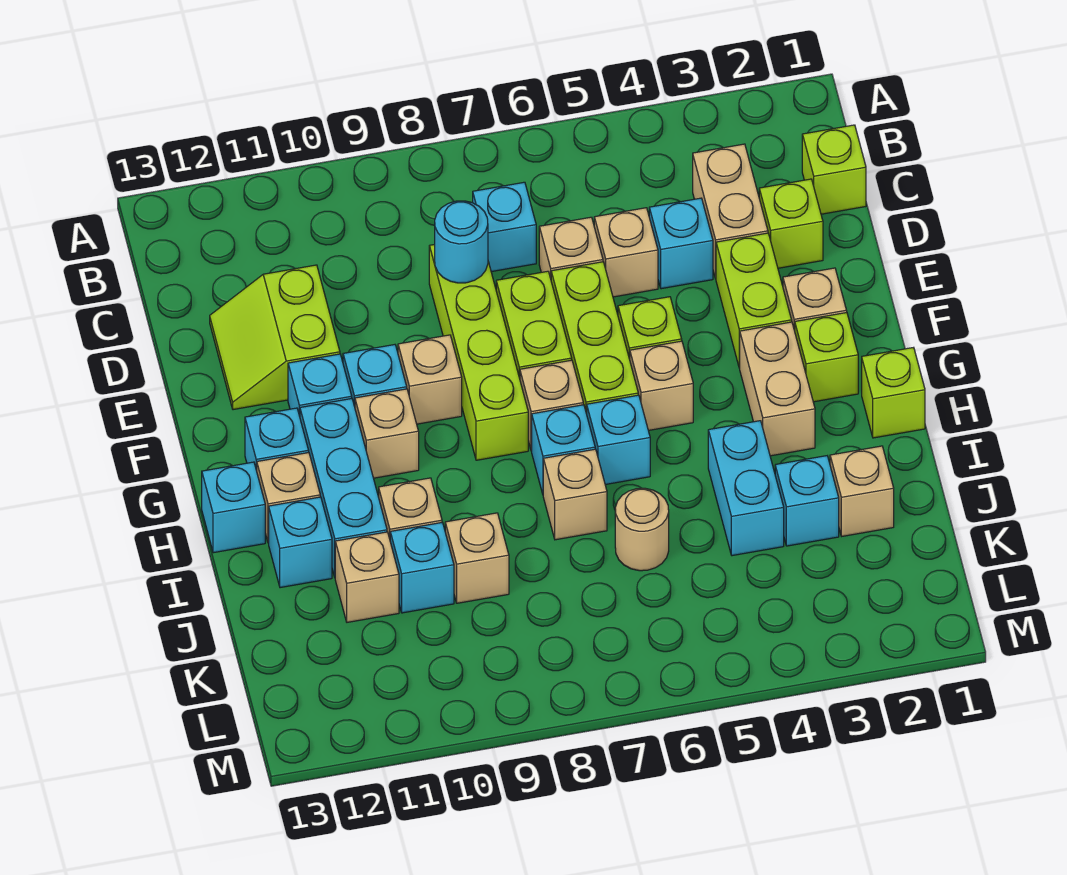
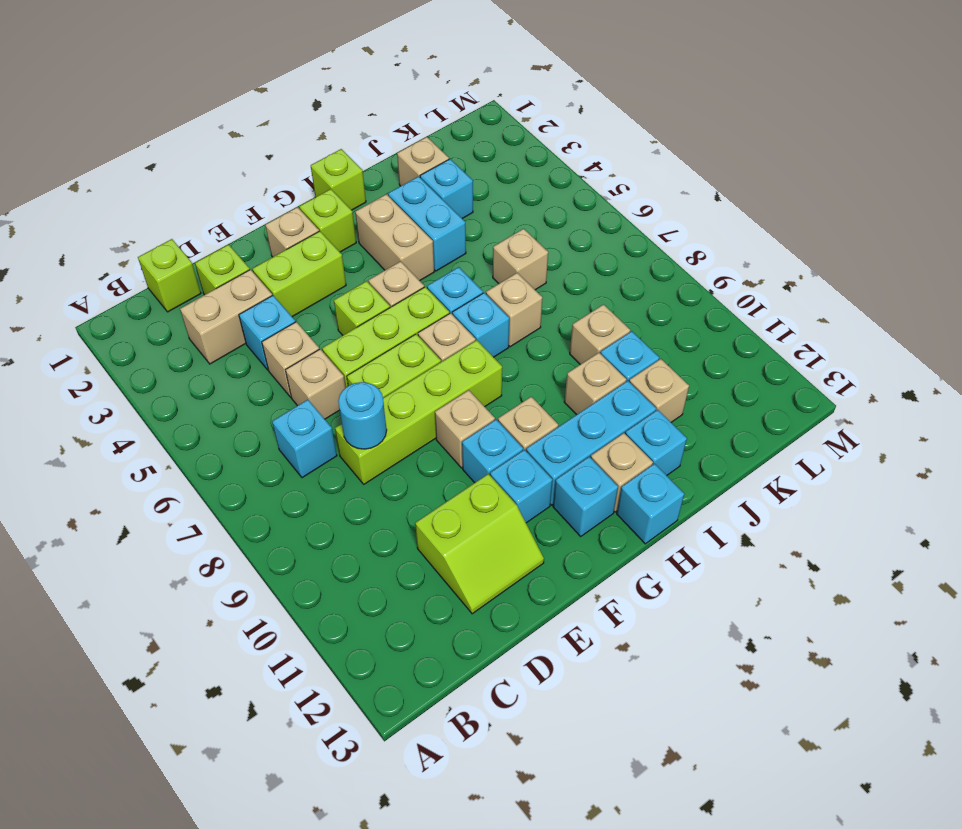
tan 1x2 brick [740,322,815,456] -> tan 1x2 brick turned to [355,194,434,281]
cyan 1x2 brick [708,421,784,556] -> cyan 1x2 brick turned to [388,176,466,271]
tan 1x1 round brick [615,488,669,571] -> tan 1x1 brick [493,229,548,290]

